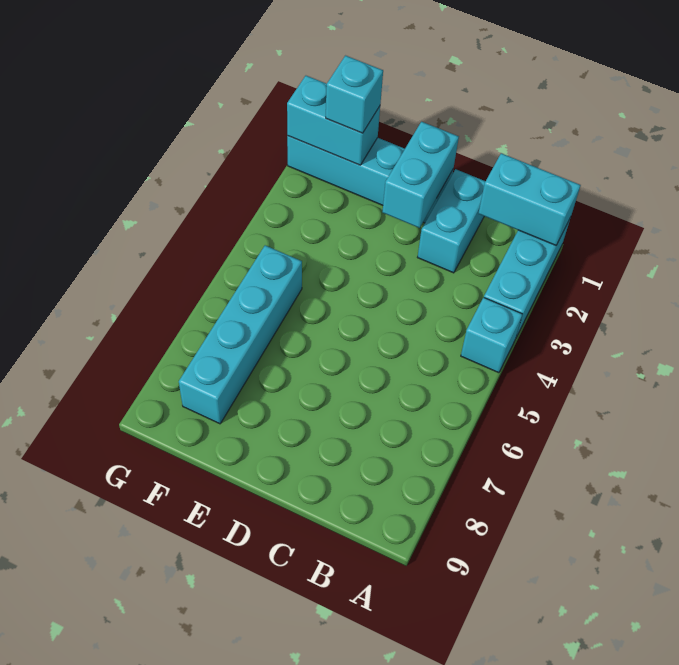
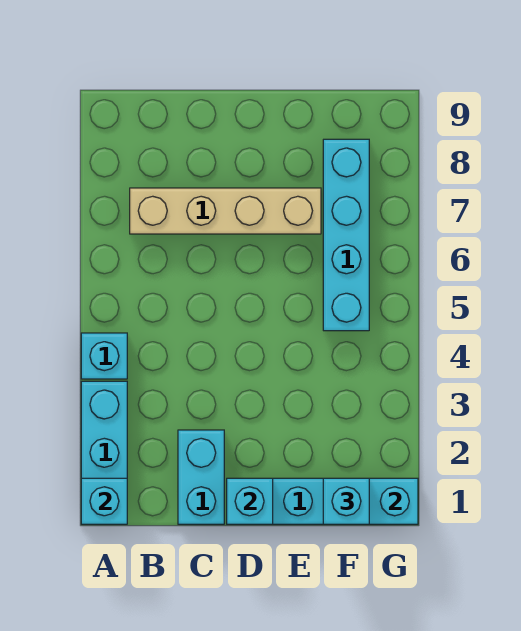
cyan 1x2 brick [478,153,581,245] -> cyan 1x1 brick [81,478,127,524]
none -> tan 1x4 brick [130,188,321,234]
cyan 1x2 brick [382,122,459,228] -> cyan 1x1 brick [227,478,273,524]

